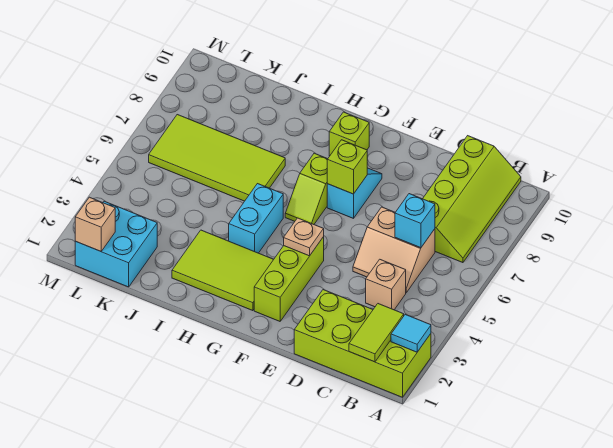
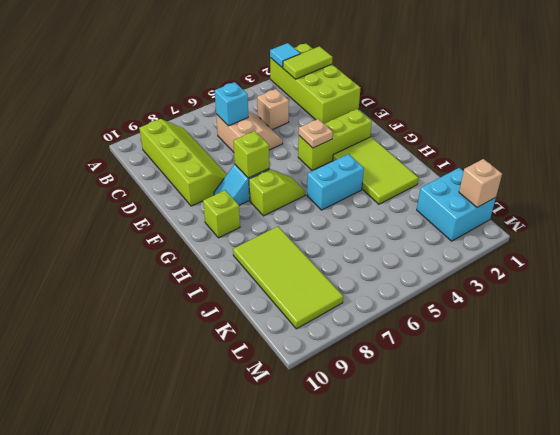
lime 2x4 slope [423,136,521,263] -> lime 2x4 slope turned to [139,119,227,206]
lime 2x4 tile [149,115,285,201] -> lime 2x4 tile moved to [233,226,343,329]

